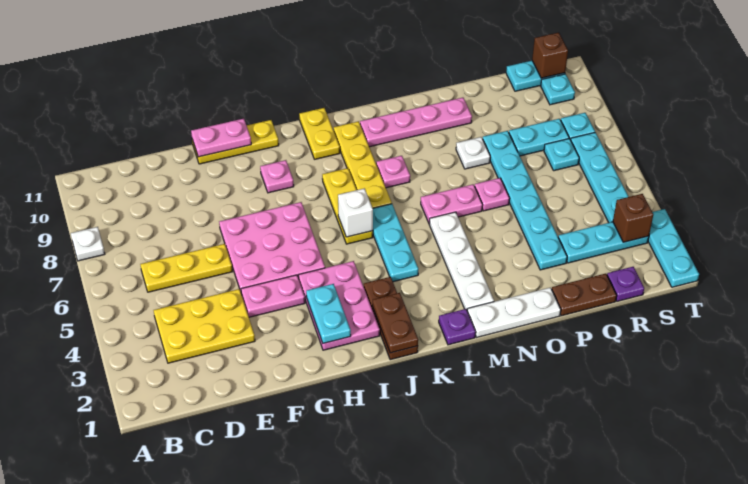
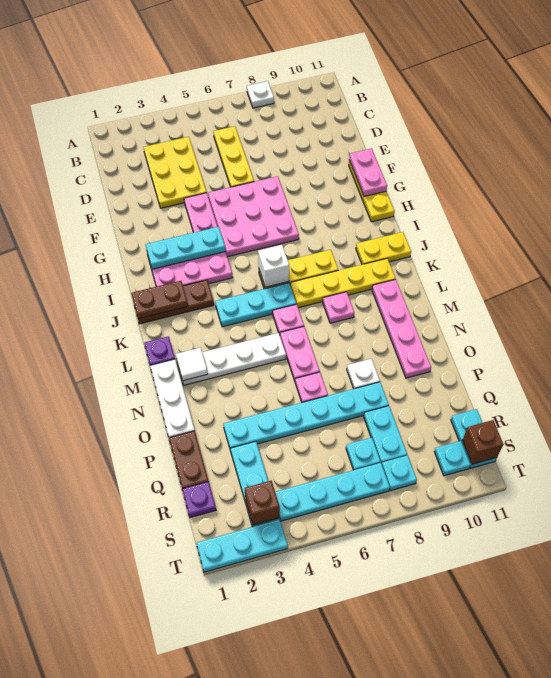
cyan 1x2 plate [306,284,351,343] -> cyan 1x3 plate [145,227,225,269]
pink 1x1 plate [260,160,294,193] -> pink 1x1 plate moved to [273,304,304,334]
none -> white 1x1 tile [176,348,208,381]

